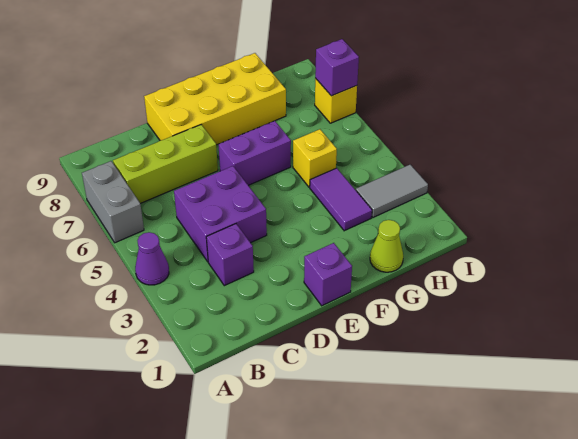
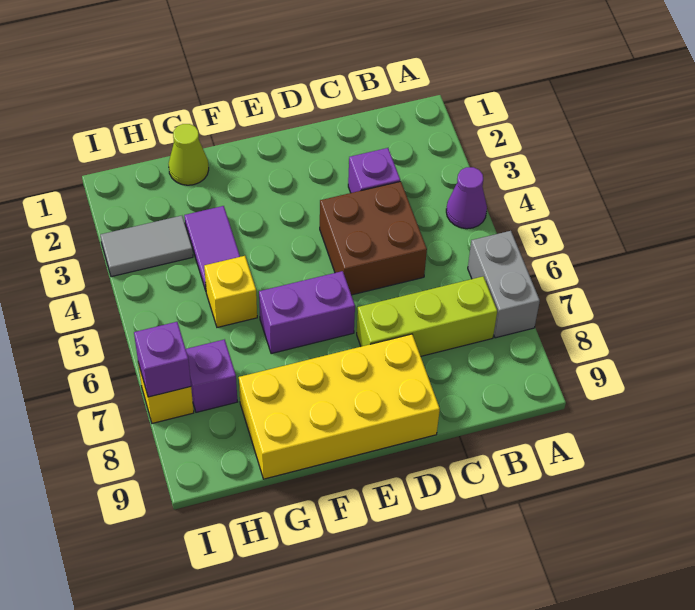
purple 2x2 brick [174,166,267,262] -> brown 2x2 brick [320,181,427,295]
purple 1x1 brick [304,243,352,306] -> purple 1x1 brick moved to [186,339,237,412]

